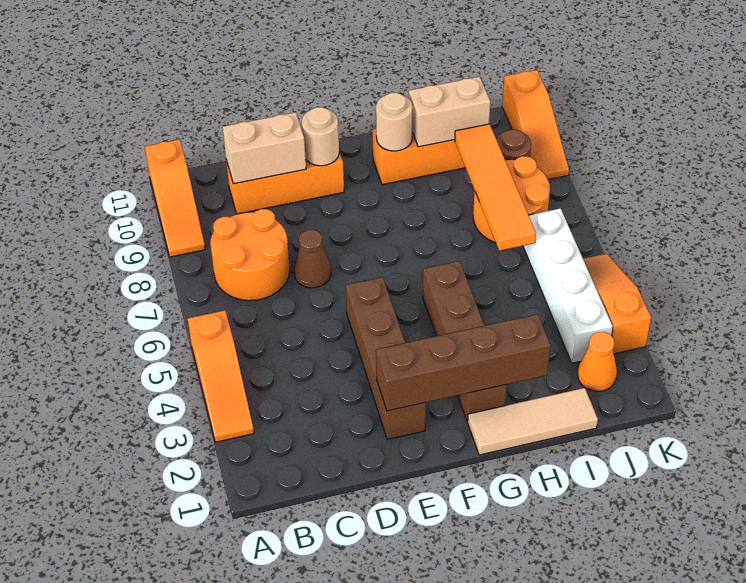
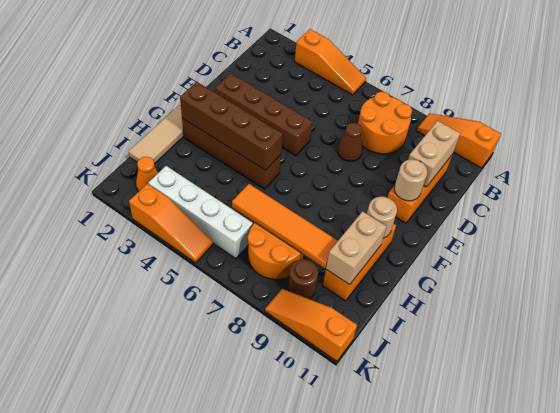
orange 1x3 slope [187,310,254,442] -> orange 1x3 slope turned to [295,29,366,95]
brown 1x4 brick [376,314,551,411] -> brown 1x4 brick turned to [180,82,283,170]

